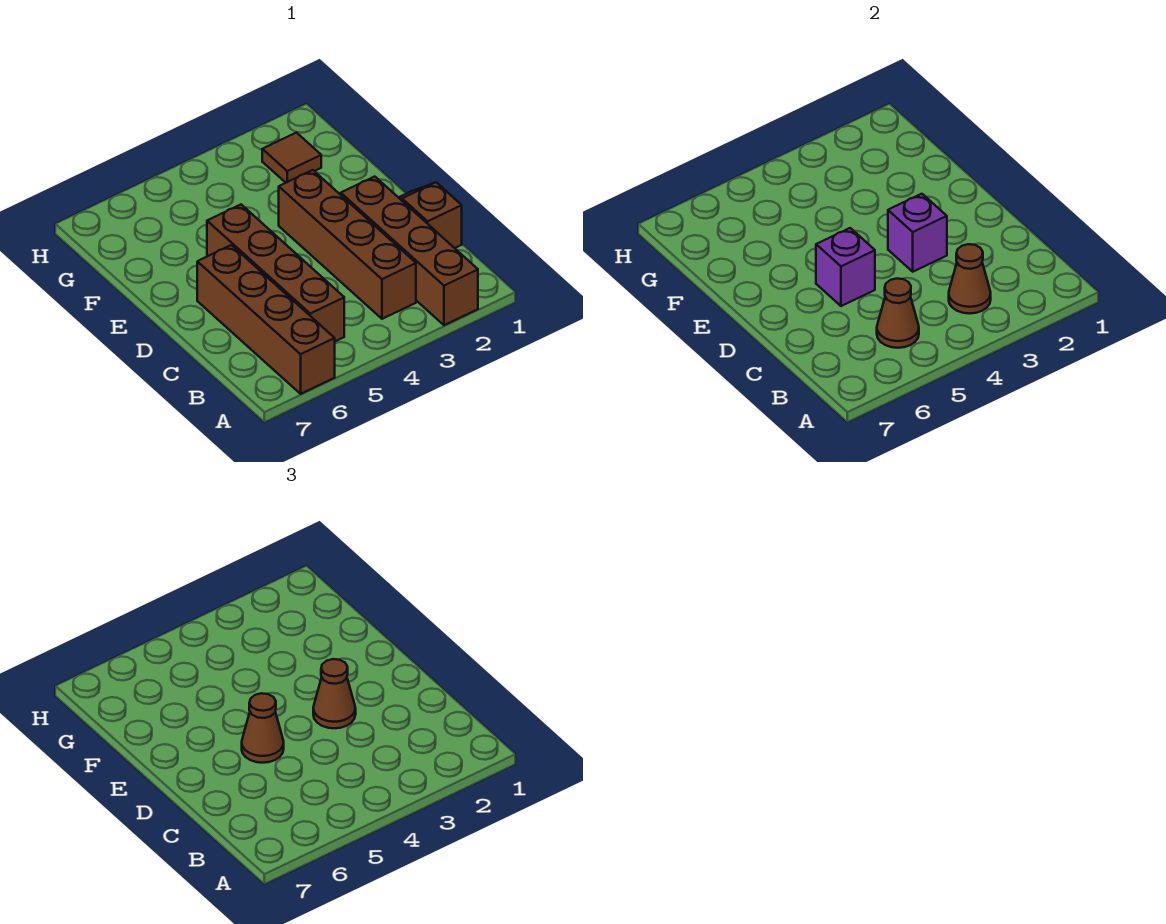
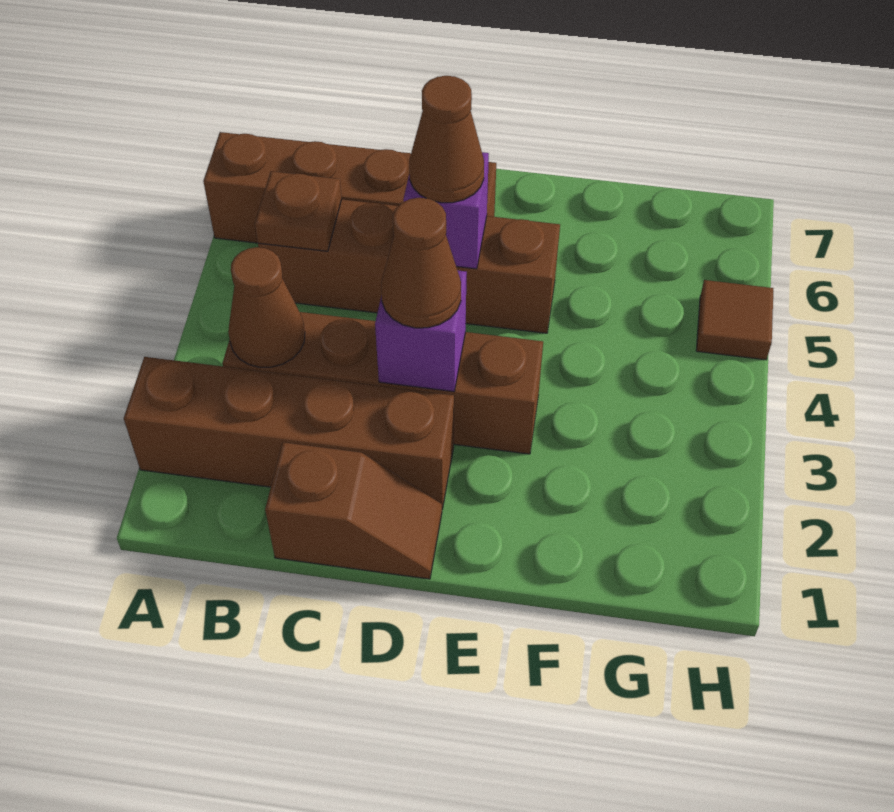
brown 1x1 cone [877,279,919,348] -> brown 1x1 plate [255,171,342,251]
brown 1x1 tile [262,133,321,183] -> brown 1x1 tile moved to [696,280,774,360]

